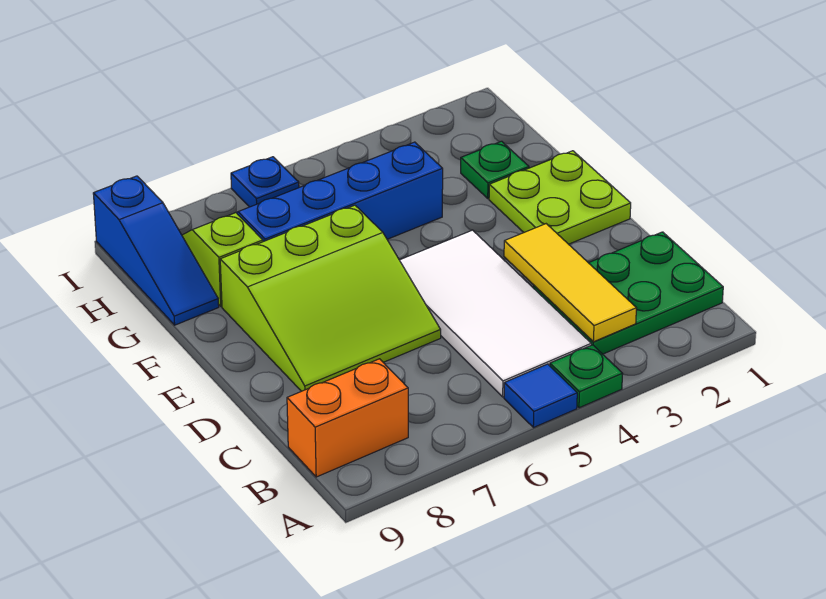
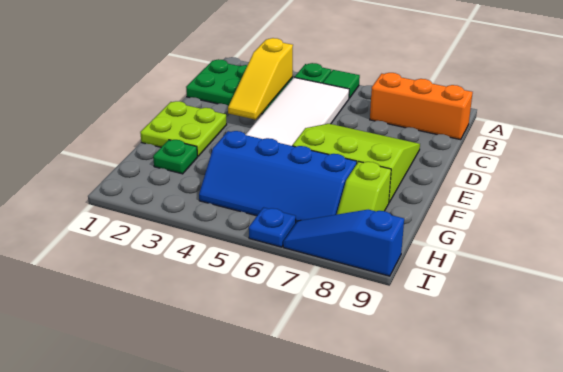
blue 1x1 tile [504,364,577,428] -> green 1x1 tile [323,70,360,98]
yellow 1x3 tile [504,224,636,342] -> yellow 1x3 slope [228,38,293,120]
orange 1x2 brick [287,359,408,477] -> orange 1x3 brick [370,73,473,140]
blue 1x3 slope [93,176,219,325] -> blue 1x3 slope turned to [283,210,404,276]

